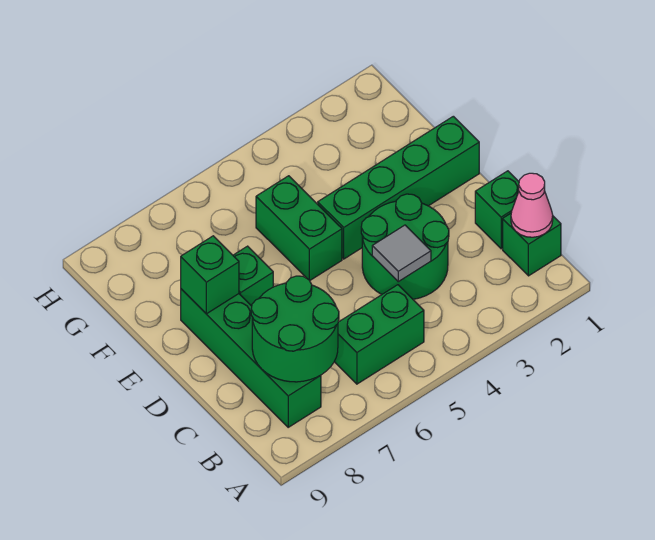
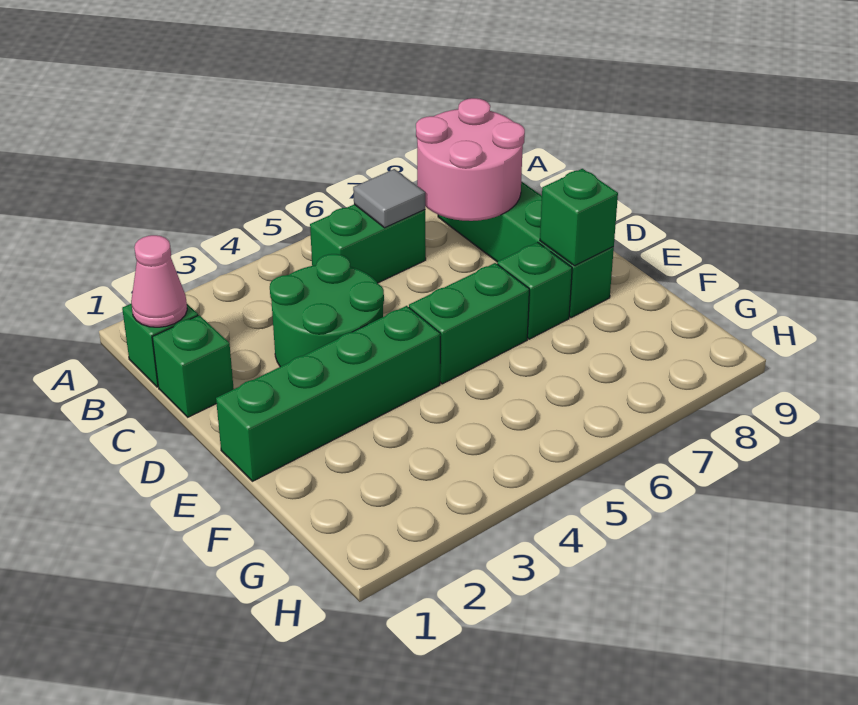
green 2x2 round brick [251,276,339,382] -> pink 2x2 round brick [416,98,525,221]
grey 1x1 tile [372,225,431,281] -> grey 1x1 tile moved to [353,169,425,228]
green 1x2 brick [256,176,342,281] -> green 1x2 brick turned to [409,263,529,384]

